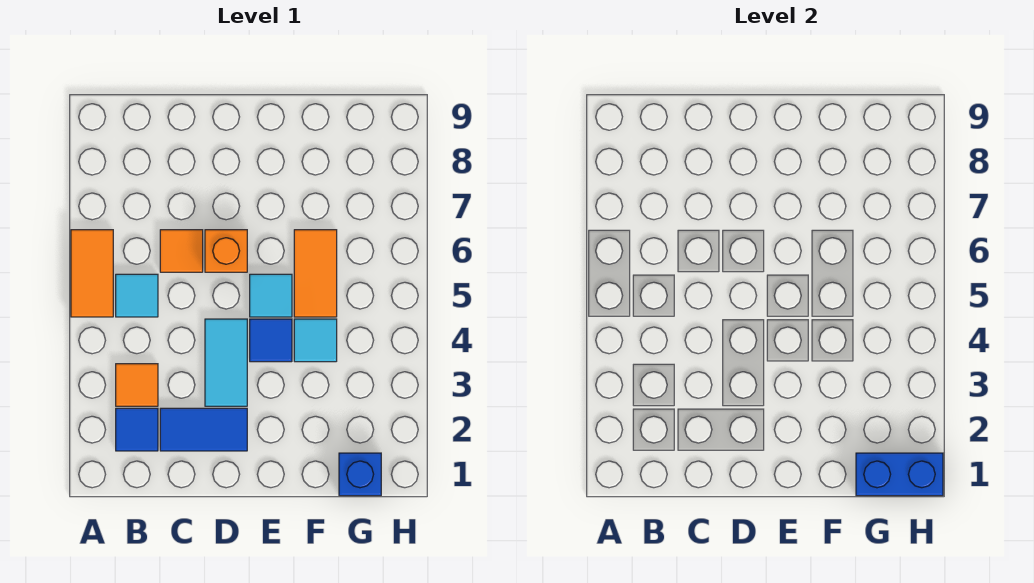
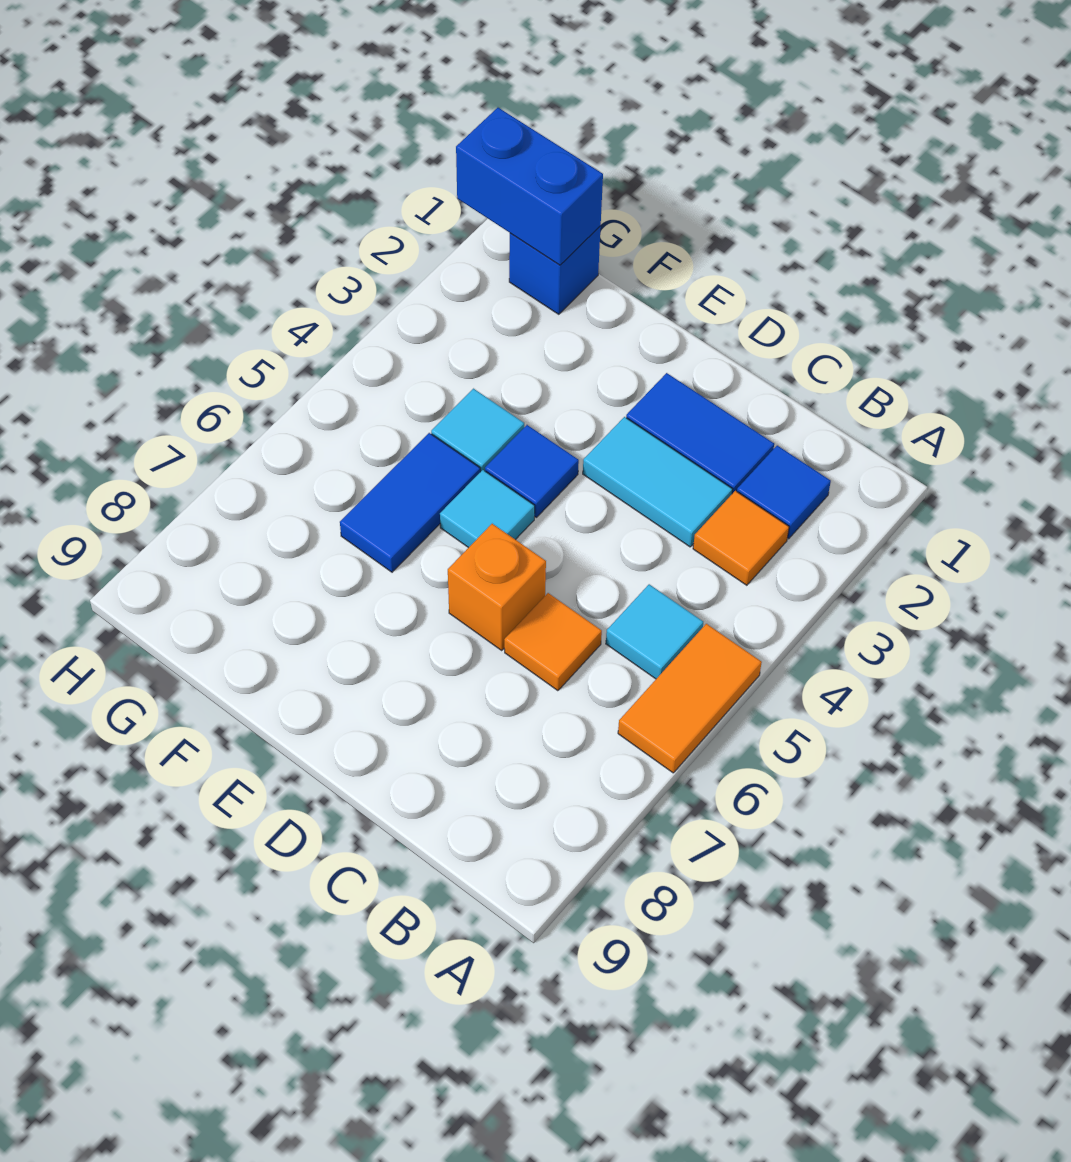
cyan 1x2 tile [205,319,247,406] -> cyan 1x2 tile turned to [583,417,732,547]
orange 1x2 tile [294,230,337,317] -> blue 1x2 tile [340,433,480,572]

